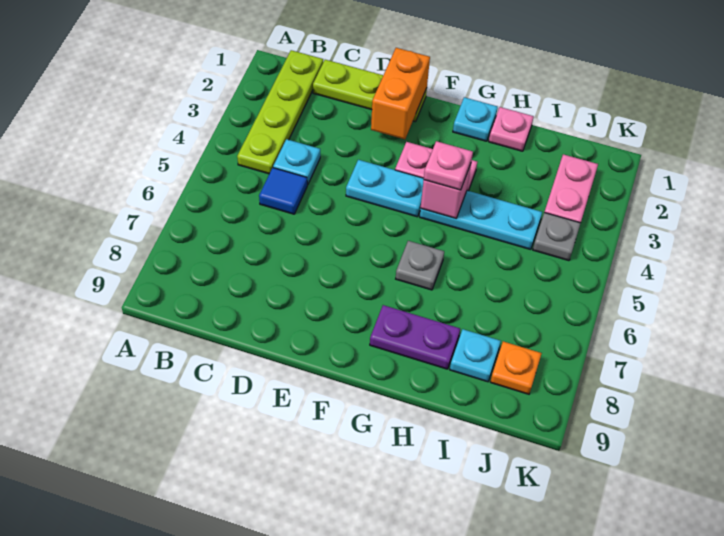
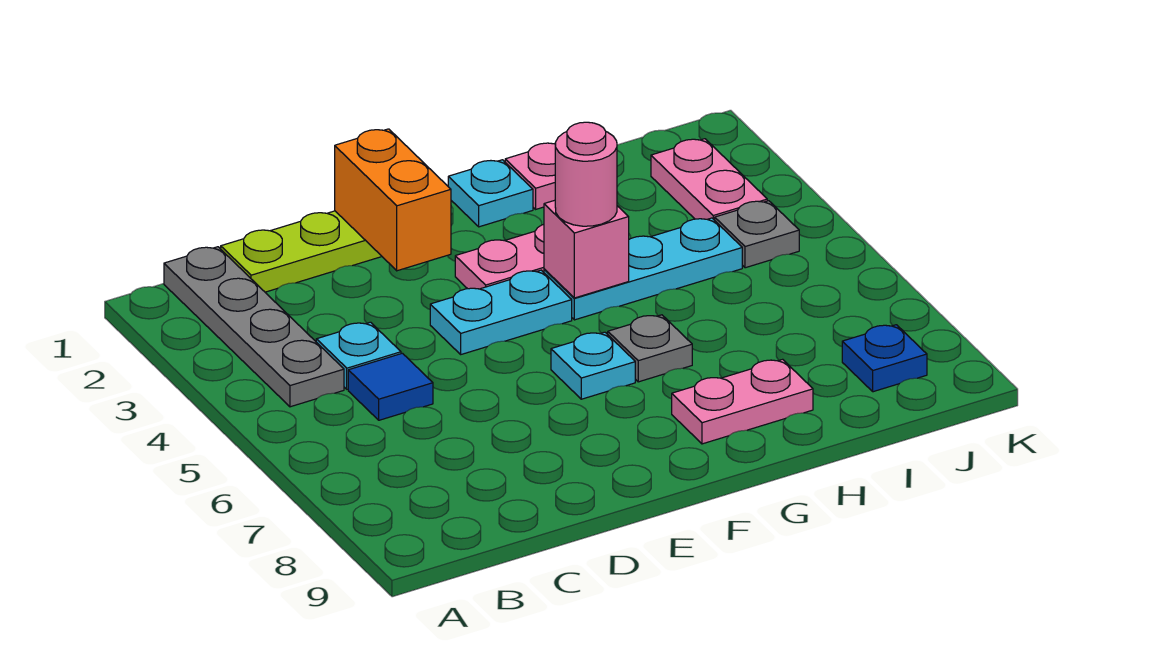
lime 1x4 plate [237,50,323,174] -> grey 1x4 plate [164,247,344,407]
pink 1x1 plate [424,141,473,190] -> pink 1x1 round brick [555,122,617,226]
purple 1x2 plate [370,305,460,369] -> pink 1x2 plate [672,359,813,444]
cyan 1x1 plate [450,329,501,382] -> cyan 1x1 plate moved to [551,332,635,399]
orange 1x1 plate [491,341,542,394] -> blue 1x1 plate [842,325,927,392]

